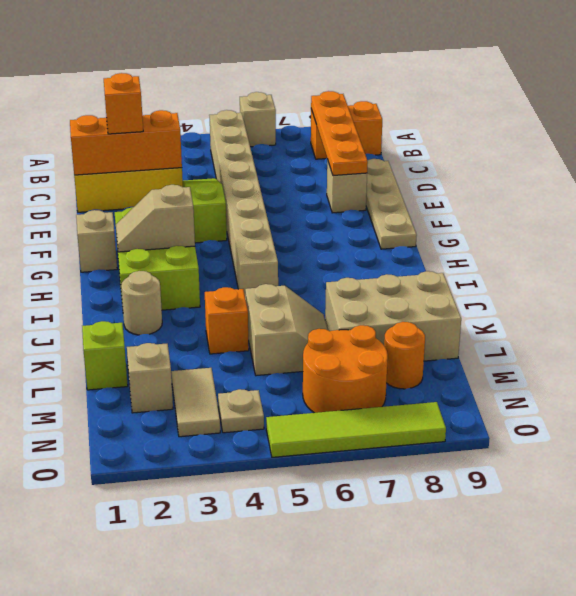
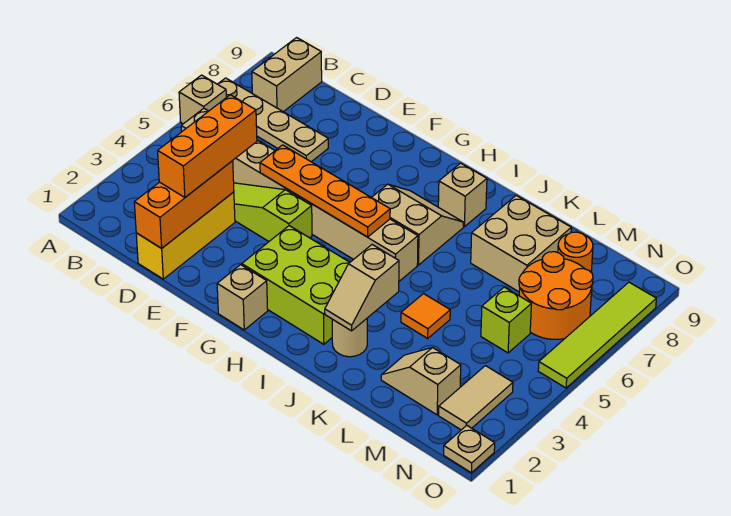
orange 1x2 brick [311,101,382,159] -> tan 1x2 brick [252,38,322,112]
orange 1x4 plate [311,91,368,175] -> orange 1x4 plate moved to [260,145,390,237]
orange 1x1 brick [104,73,143,134] -> orange 1x3 brick [158,95,257,197]
tan 1x4 plate [366,159,417,249] -> tan 1x4 plate moved to [218,78,328,162]
tan 1x1 brick [327,159,367,213] -> tan 1x1 brick moved to [438,163,487,227]
tan 1x2 slope [116,185,195,252] -> tan 1x2 slope moved to [325,245,399,331]
orange 1x1 brick [205,287,249,354] -> orange 1x1 tile [401,294,450,338]
tan 2x2 slope [245,284,328,376] -> tan 2x2 slope moved to [371,184,463,265]
tan 2x3 brick [325,271,461,361] -> tan 2x2 brick [471,195,571,292]
lime 1x1 brick [82,321,128,390] -> lime 1x1 brick moved to [481,287,531,353]
tan 1x2 tile [171,368,220,437] -> tan 1x2 tile turned to [439,366,513,430]
tan 1x1 plate [218,389,264,433] -> tan 1x1 plate moved to [444,425,495,473]

